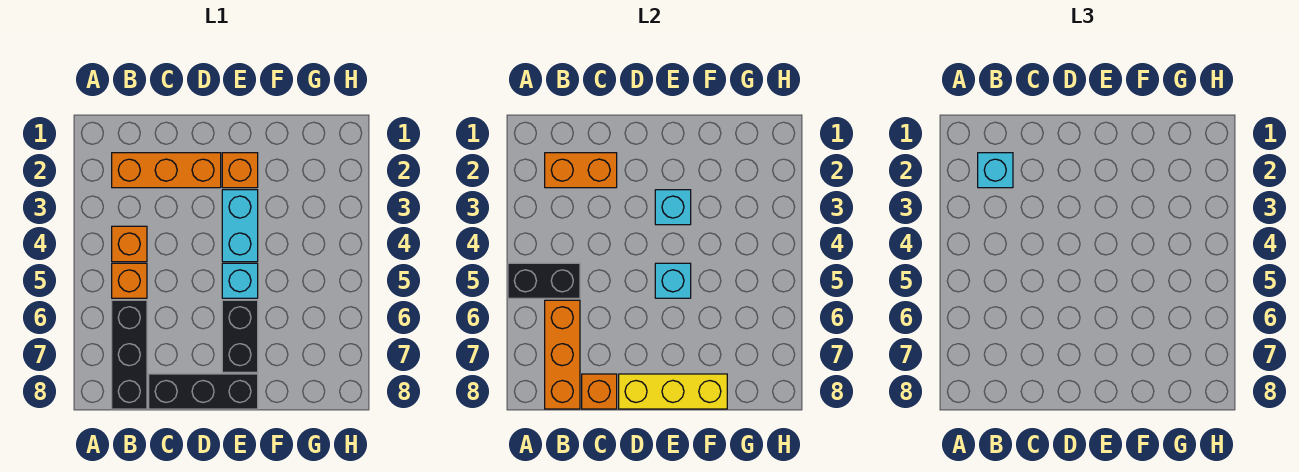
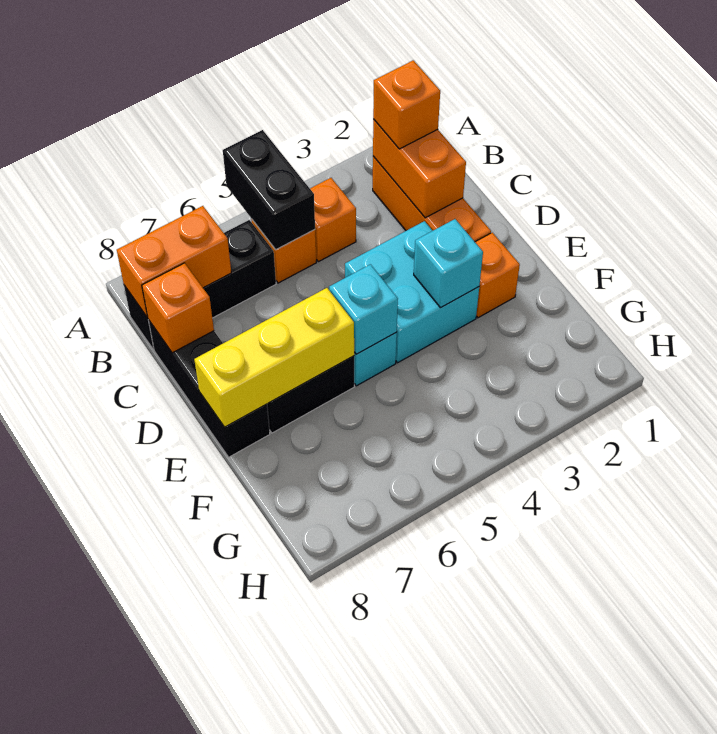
cyan 1x1 brick [978,153,1013,188] -> orange 1x1 brick [373,60,440,149]
orange 1x3 brick [545,300,580,409] -> orange 1x2 brick [117,206,231,317]
yellow 1x3 brick [619,374,727,409] -> yellow 1x3 brick turned to [194,288,355,427]
cyan 1x2 brick [222,190,258,262] -> cyan 2x2 brick [345,221,479,363]

